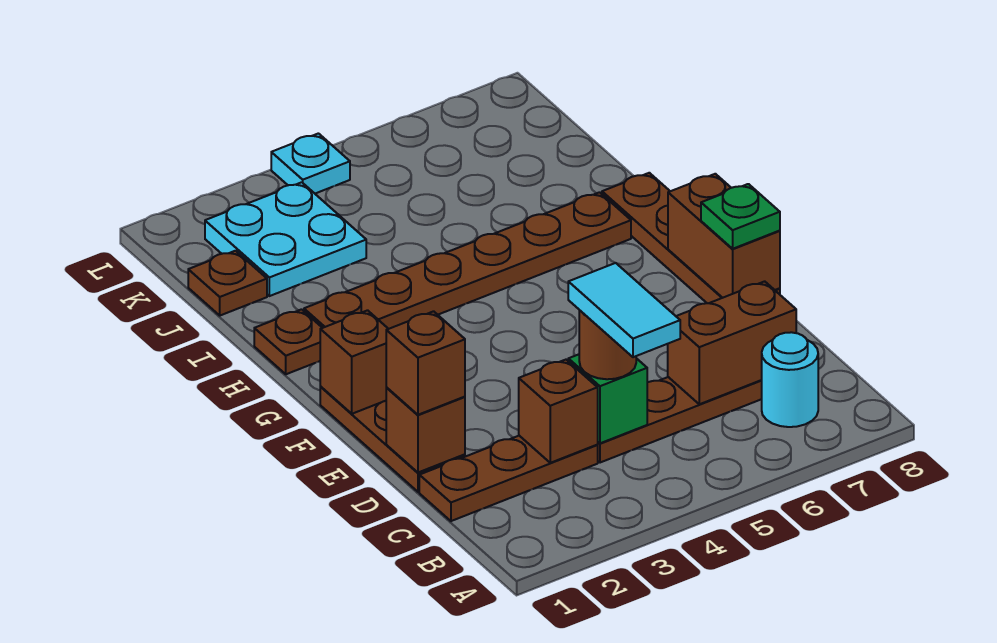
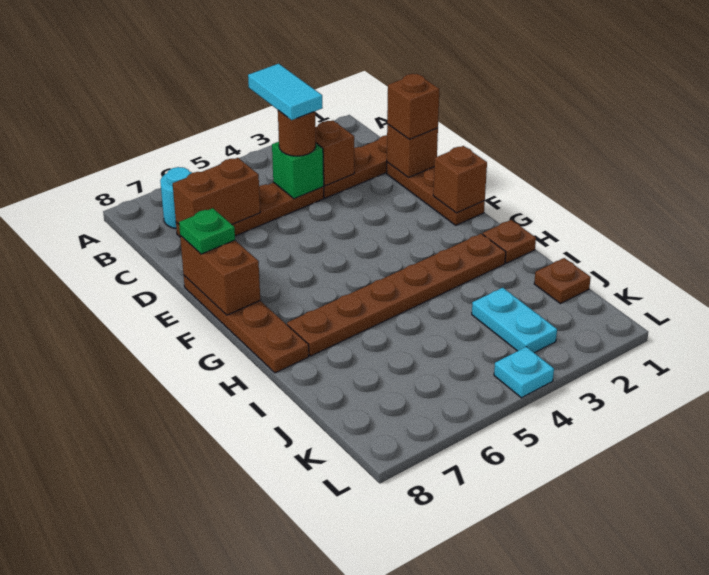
cyan 2x2 plate [205,182,366,296] -> cyan 1x2 plate [472,288,557,353]

